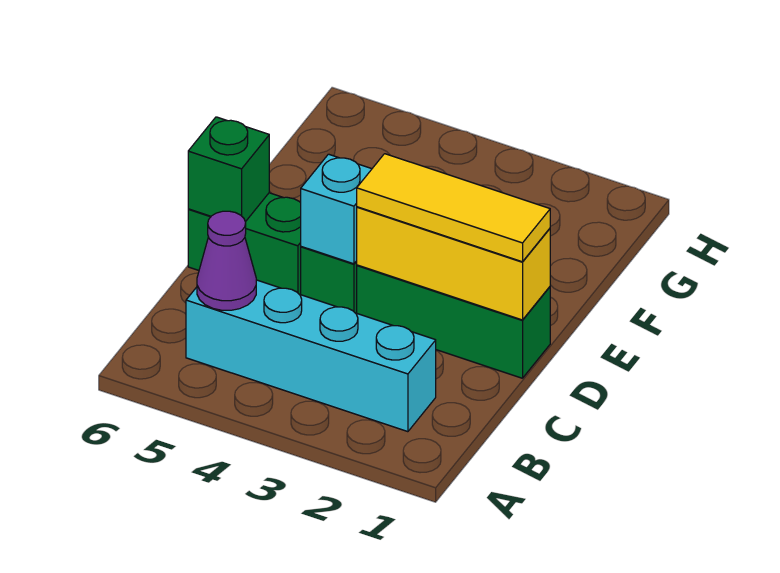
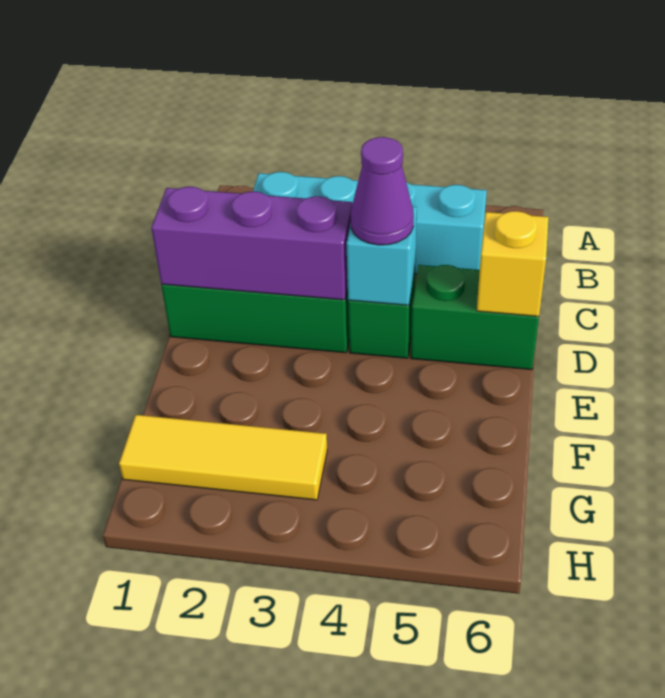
purple 1x1 cone [197,211,256,310] -> purple 1x1 cone moved to [351,137,414,245]
yellow 1x3 brick [357,207,550,320] -> purple 1x3 brick [151,187,352,300]
yellow 1x3 tile [357,154,550,262] -> yellow 1x3 tile moved to [119,415,327,500]
green 1x1 brick [188,117,269,222] -> yellow 1x1 brick [477,211,548,316]

